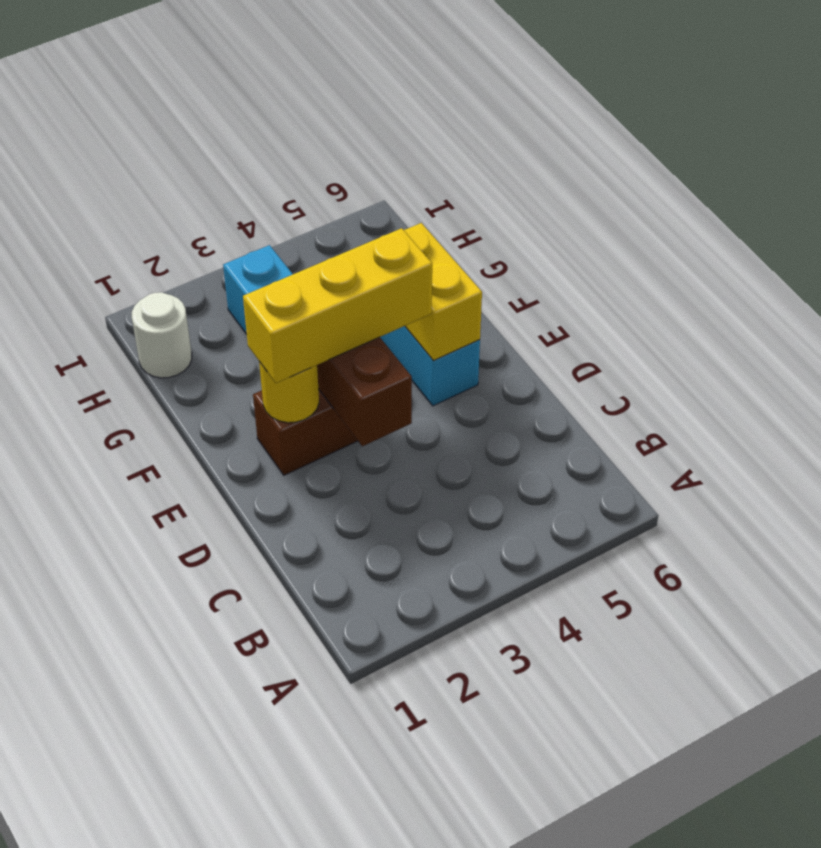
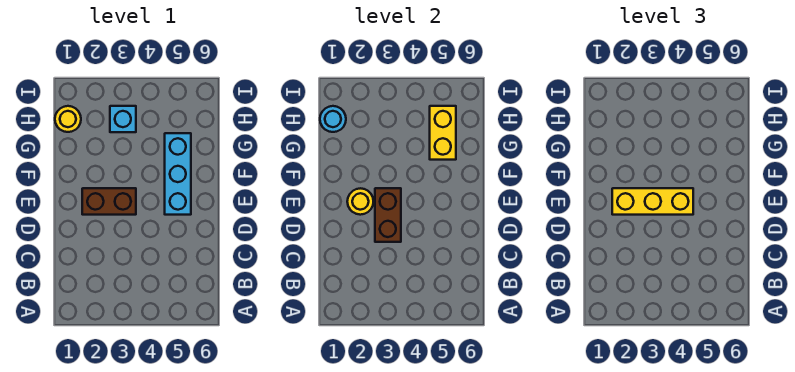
yellow 1x2 brick [404,223,482,361] -> yellow 1x2 brick moved to [430,106,456,160]
white 1x1 round brick [132,292,192,378] -> yellow 1x1 round brick [55,106,81,132]
none -> cyan 1x1 round brick [320,106,346,132]

